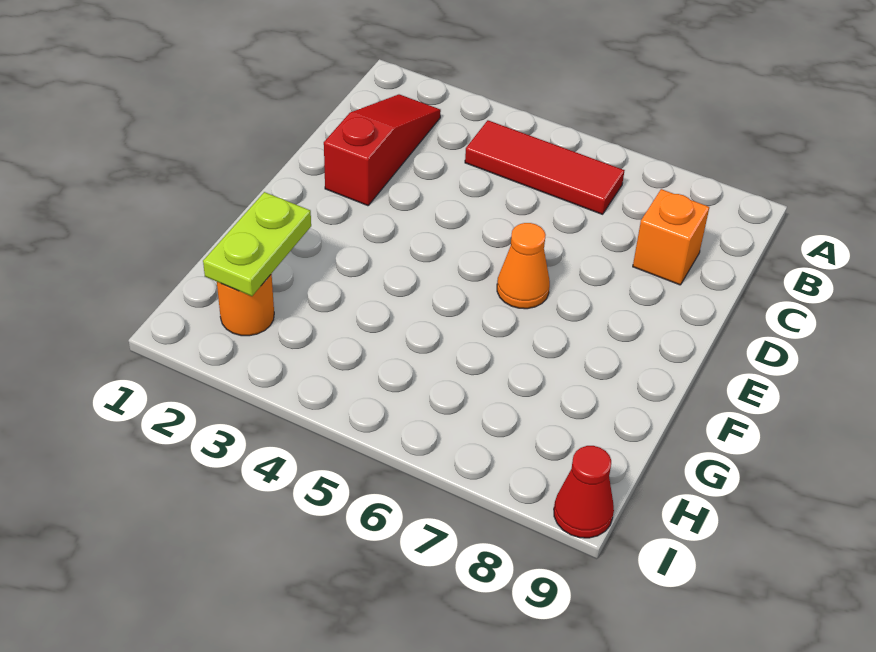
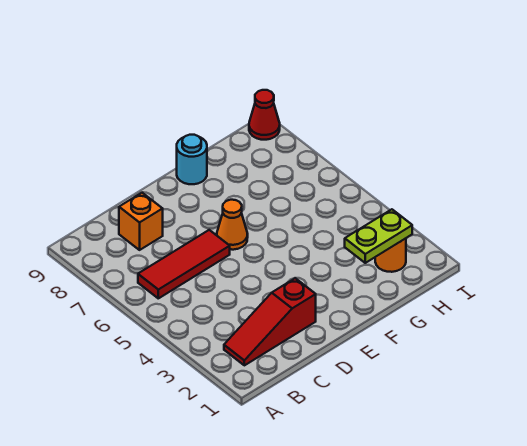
red 1x3 tile [465,120,625,214] -> red 1x3 tile turned to [138,230,230,298]
none -> cyan 1x1 round brick [177,135,207,184]

